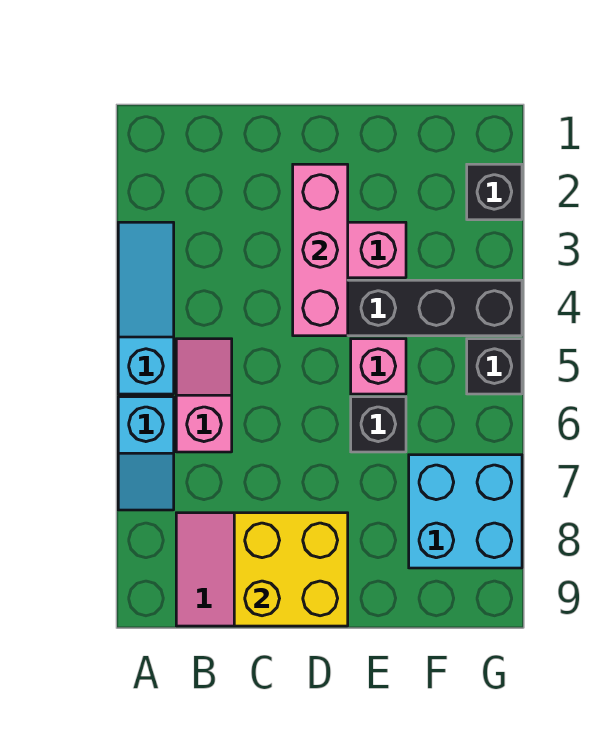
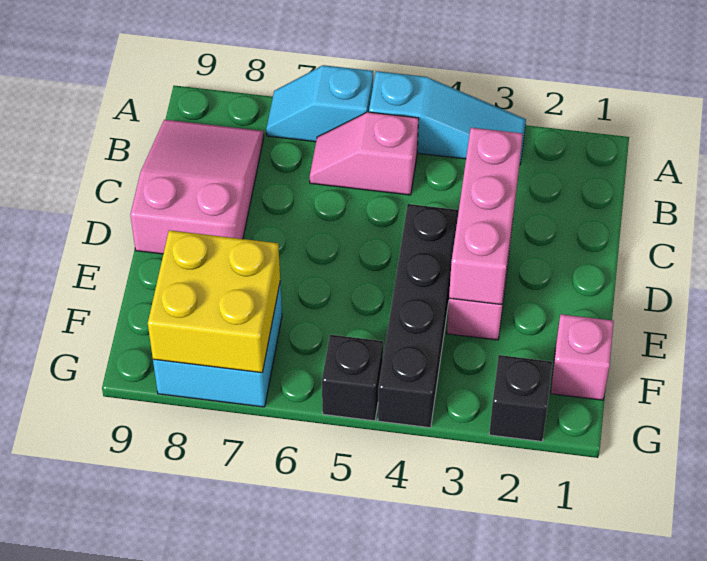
pink 1x2 slope [176,339,232,452] -> pink 1x2 slope turned to [310,112,419,195]
yellow 2x2 brick [234,513,348,626] -> yellow 2x2 brick moved to [148,230,280,373]
pink 1x3 brick [293,164,348,336] -> pink 1x3 brick turned to [449,128,523,305]
pink 1x1 brick [351,339,406,394] -> pink 1x1 brick moved to [551,314,614,400]
black 1x1 brick [351,397,406,452] -> none

